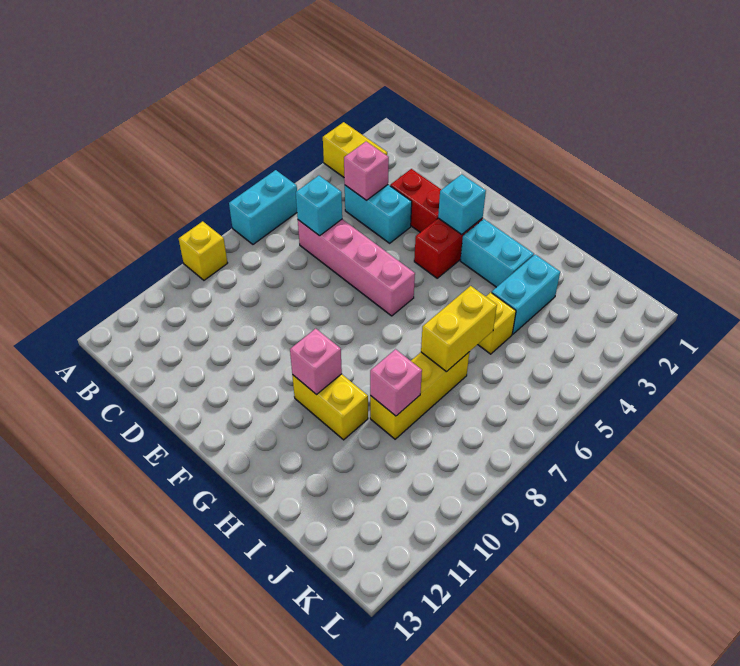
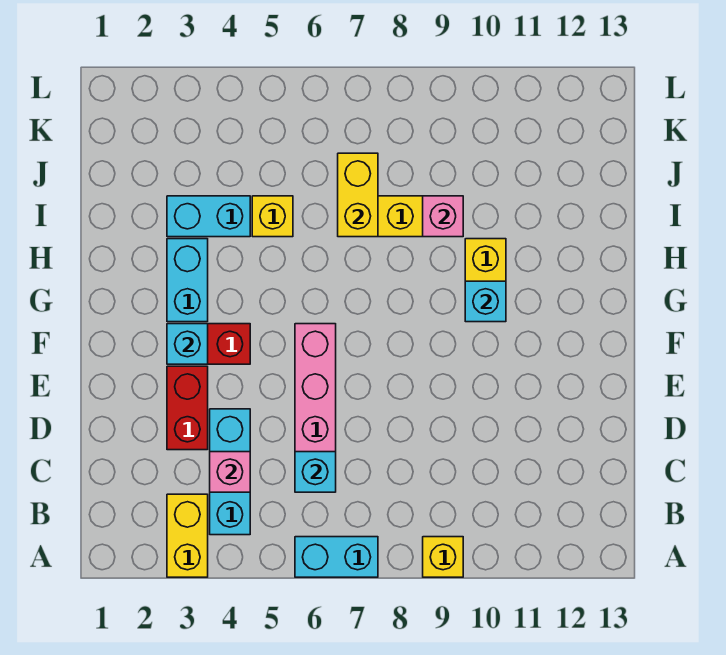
cyan 1x2 brick [345,185,412,243] -> cyan 1x3 brick [210,409,250,535]
pink 1x1 brick [290,329,342,395] -> cyan 1x1 brick [465,281,506,322]
yellow 1x2 brick [421,286,497,372] -> yellow 1x2 brick turned to [338,153,378,237]

